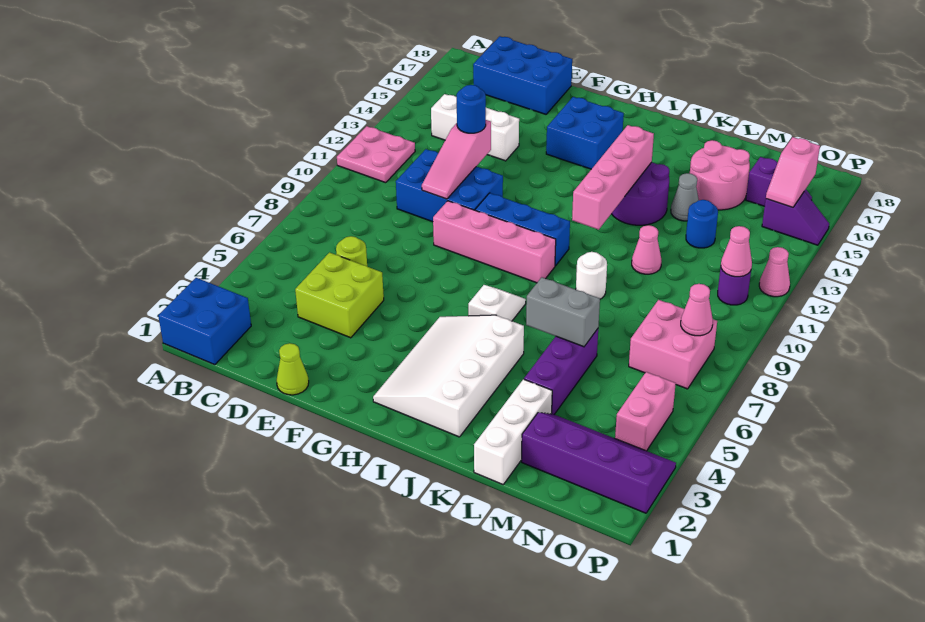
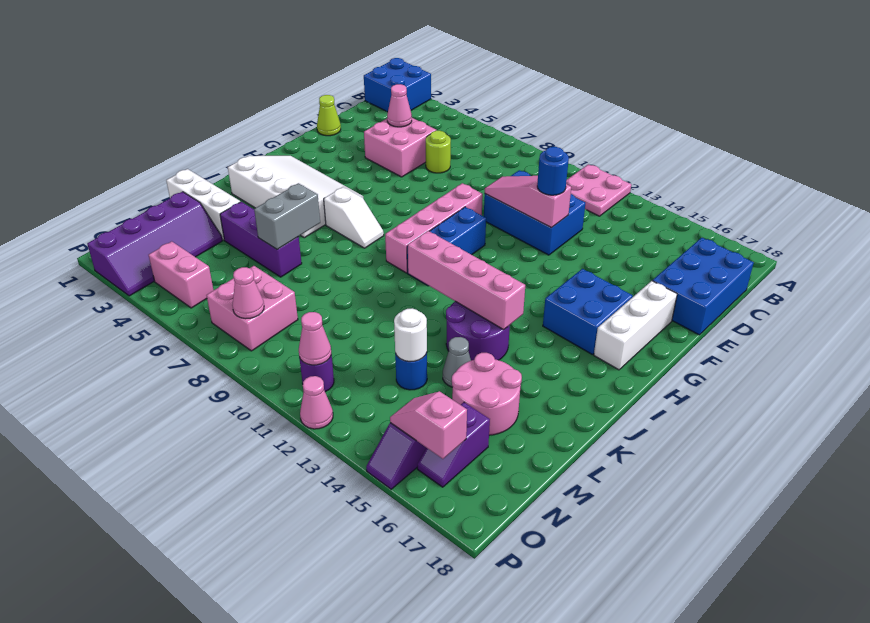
white 1x3 brick [431,94,519,161] -> white 1x3 brick moved to [594,281,677,370]
lime 2x2 brick [295,252,384,338] -> pink 2x2 brick [364,118,436,177]
blue 2x3 brick [396,149,503,222] -> blue 2x3 brick turned to [484,170,585,255]
white 1x1 round brick [576,252,607,299] -> white 1x1 round brick moved to [394,308,427,362]
pink 1x1 cone [632,225,662,274] -> pink 1x1 cone moved to [387,84,412,127]

